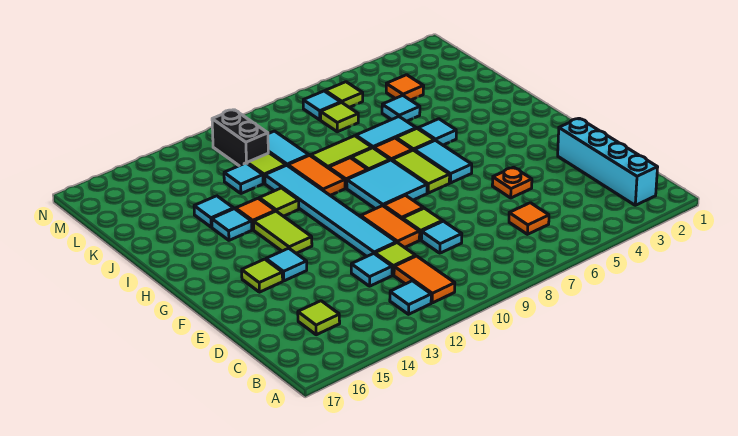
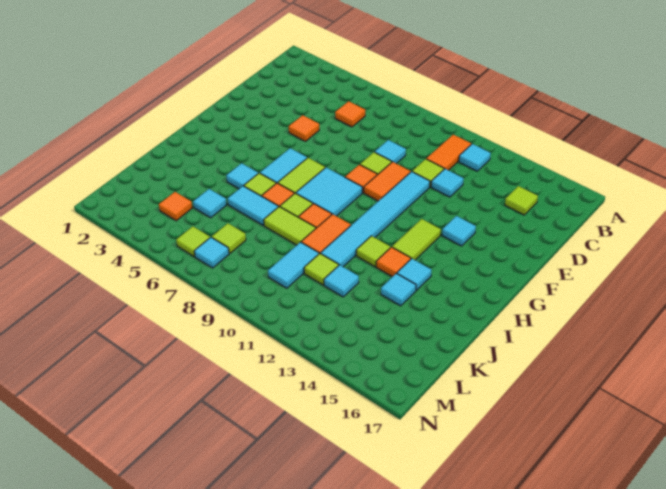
cyan 1x4 brick [558,118,658,205] -> none
orange 1x1 plate [492,167,532,198] -> orange 1x1 tile [289,115,319,141]
lime 1x1 tile [242,259,283,292] -> none
black 1x2 brick [212,110,268,166] -> none

